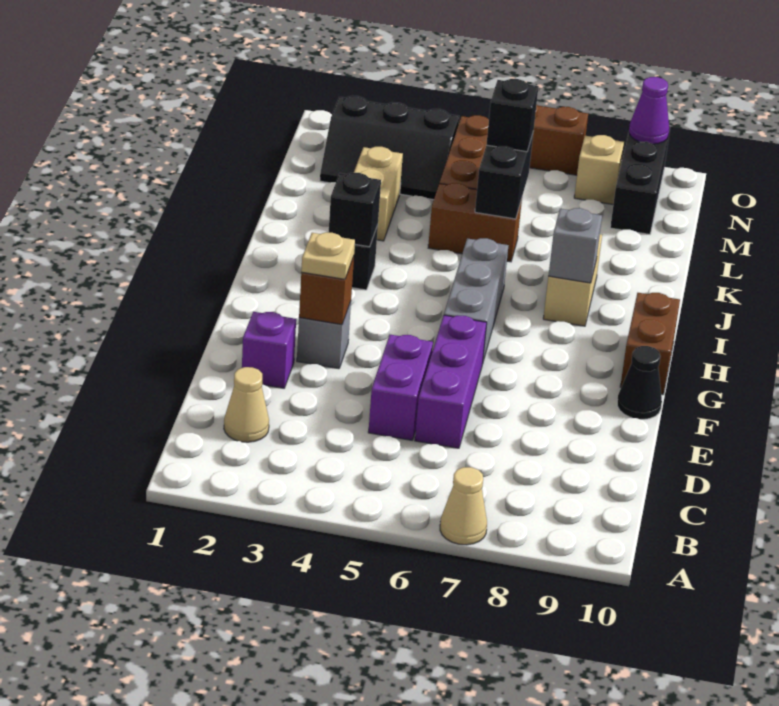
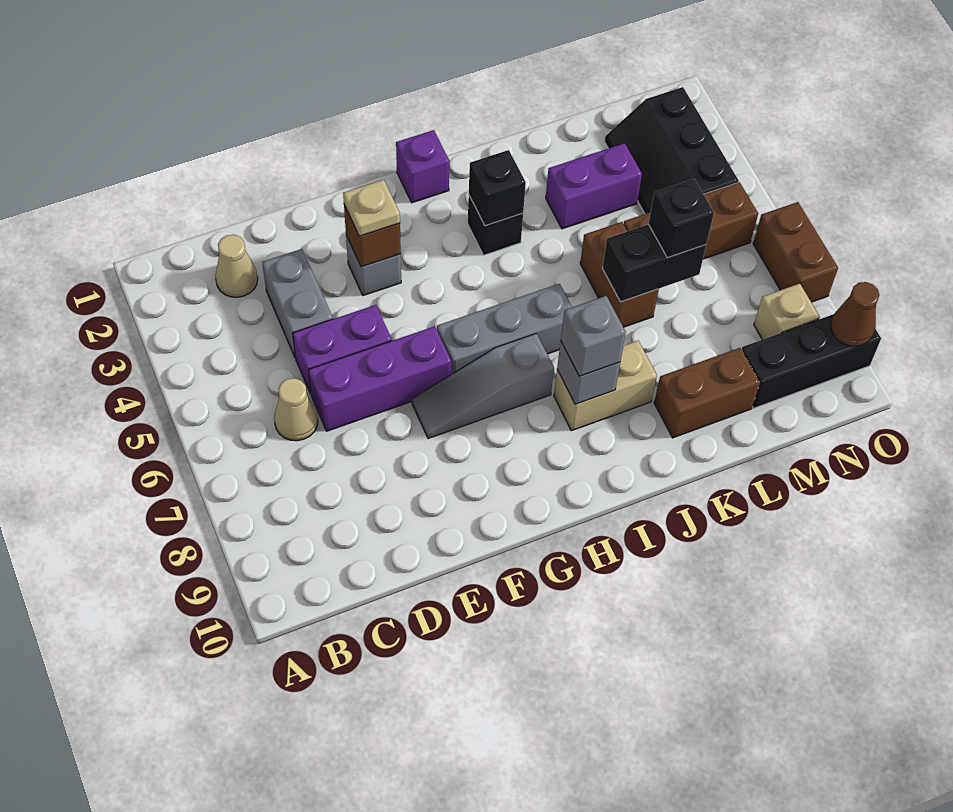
tan 1x1 cone [440,467,487,545] -> tan 1x1 cone moved to [274,378,318,441]
none -> grey 1x2 brick [262,249,333,358]
purple 1x1 brick [242,312,296,388] -> purple 1x1 brick moved to [396,130,449,203]
none -> grey 1x3 slope [412,333,554,439]
black 1x1 cone [617,346,662,419] -> none
brown 1x2 brick [620,293,680,395] -> brown 1x2 brick moved to [654,348,760,438]
none -> grey 1x1 brick [561,296,626,376]
tan 1x2 brick [354,147,403,241] -> purple 1x2 brick [546,143,642,229]
purple 1x1 cone [629,77,669,144] -> brown 1x1 cone [831,282,880,346]

